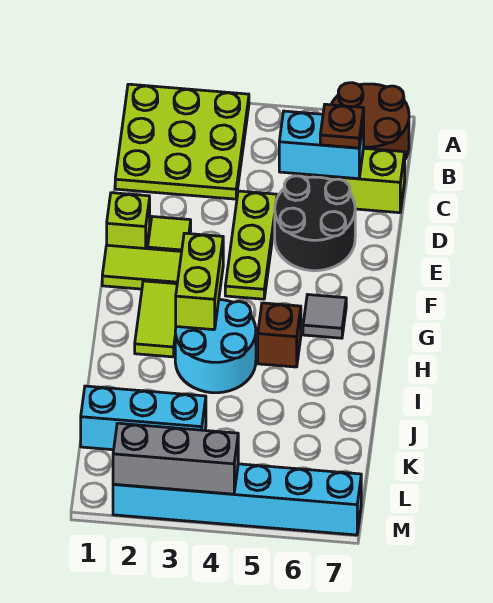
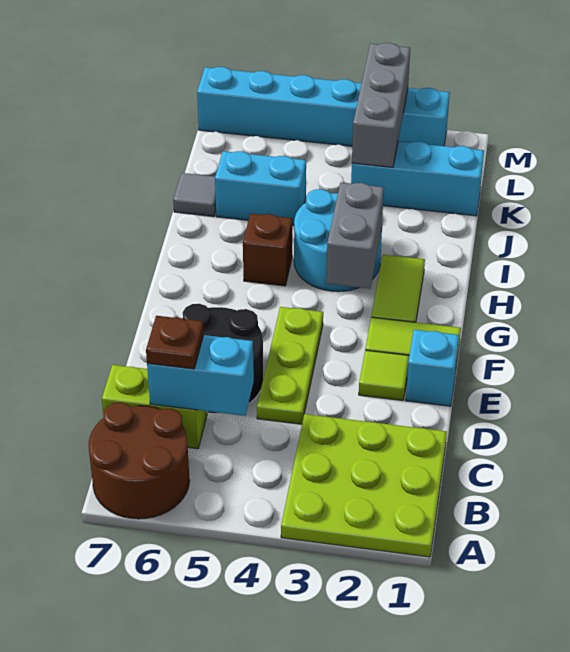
lime 1x1 brick [107,193,150,249] -> cyan 1x1 brick [406,330,459,406]
lime 1x2 brick [176,233,223,330] -> grey 1x2 brick [326,183,384,289]
grey 1x1 tile [303,295,346,338] -> grey 1x1 tile moved to [173,173,216,216]
none -> cyan 1x2 brick [215,151,306,225]
grey 1x3 brick [113,423,238,494] -> grey 1x3 brick turned to [352,43,410,167]

